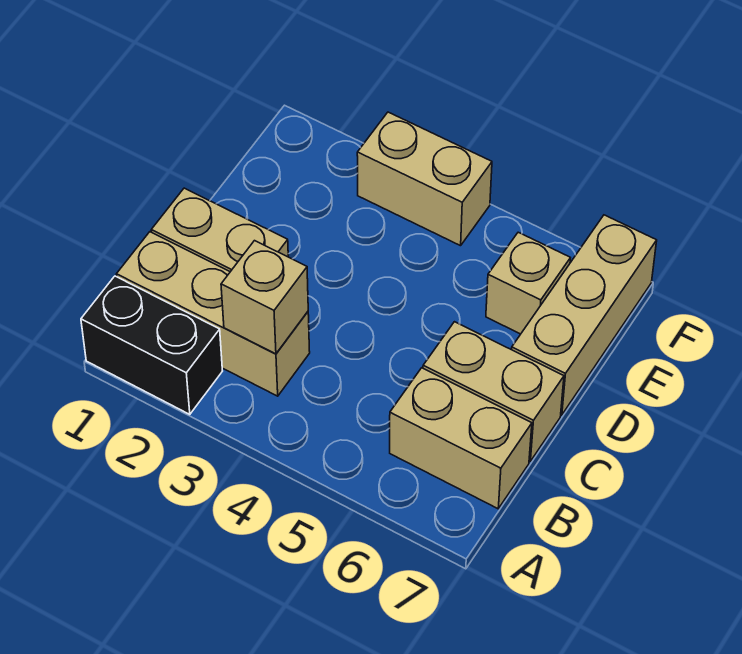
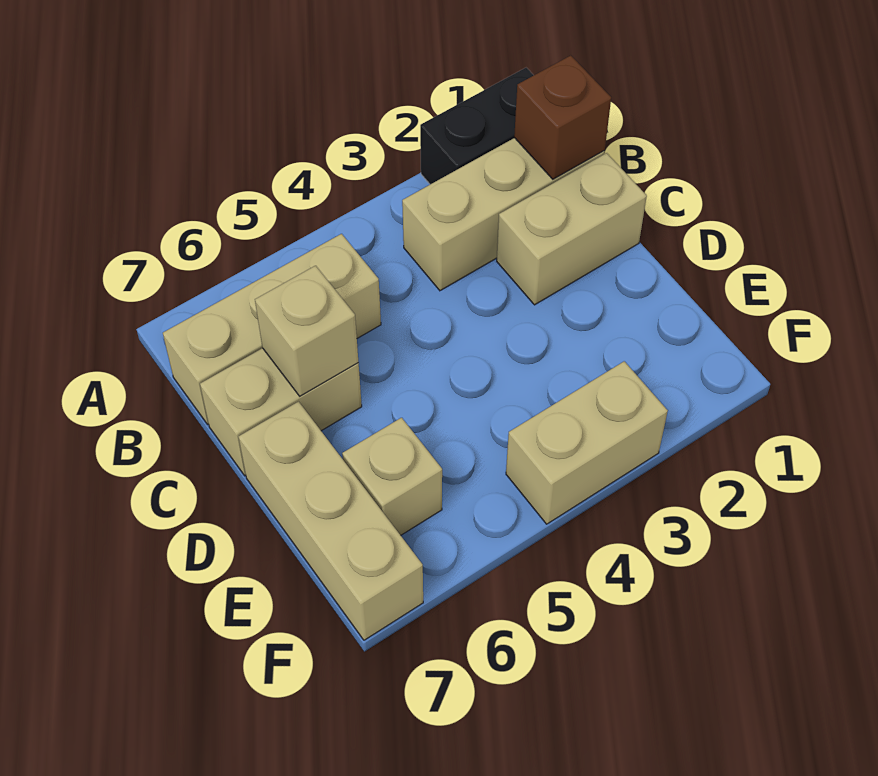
none -> brown 1x1 brick [514,55,611,179]
tan 1x1 brick [221,241,308,354] -> tan 1x1 brick moved to [255,266,358,396]
tan 1x2 brick [390,368,532,509] -> tan 1x3 brick [163,234,381,424]

